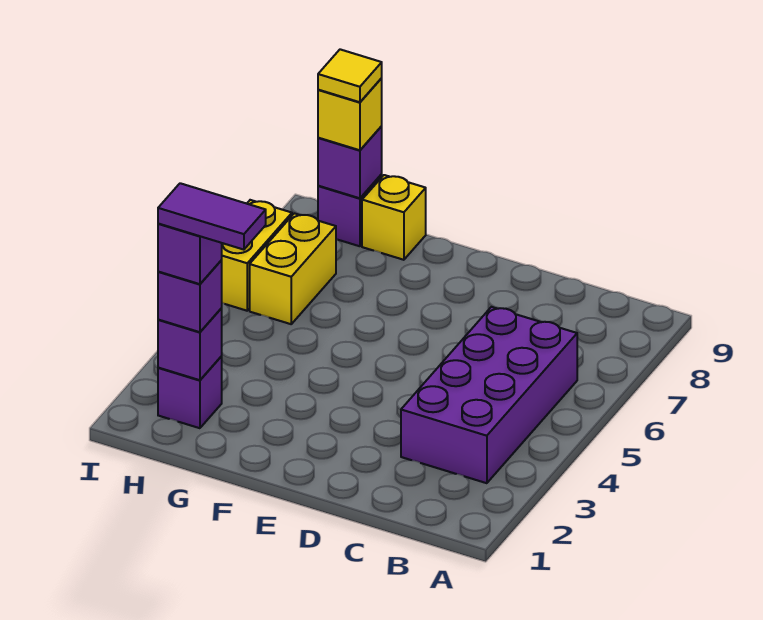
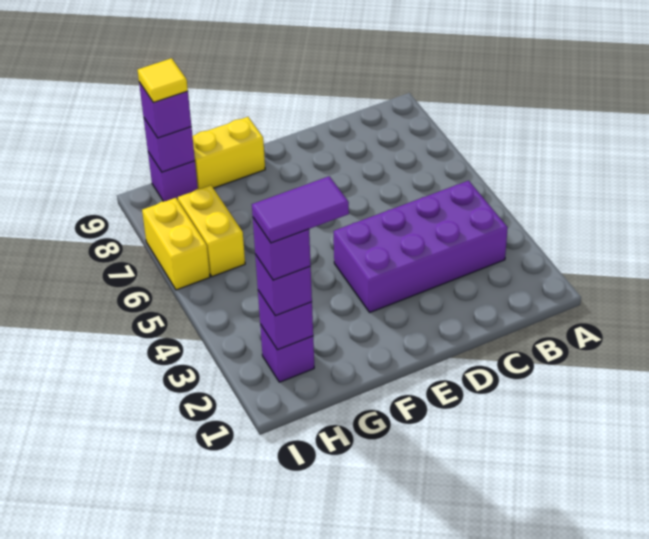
purple 2x4 brick [401,307,577,483] -> purple 2x4 brick turned to [334,181,508,312]
yellow 1x1 brick [362,175,426,260] -> yellow 1x2 brick [192,117,265,189]
yellow 1x1 brick [318,78,382,150] -> purple 1x1 brick [139,82,191,138]

